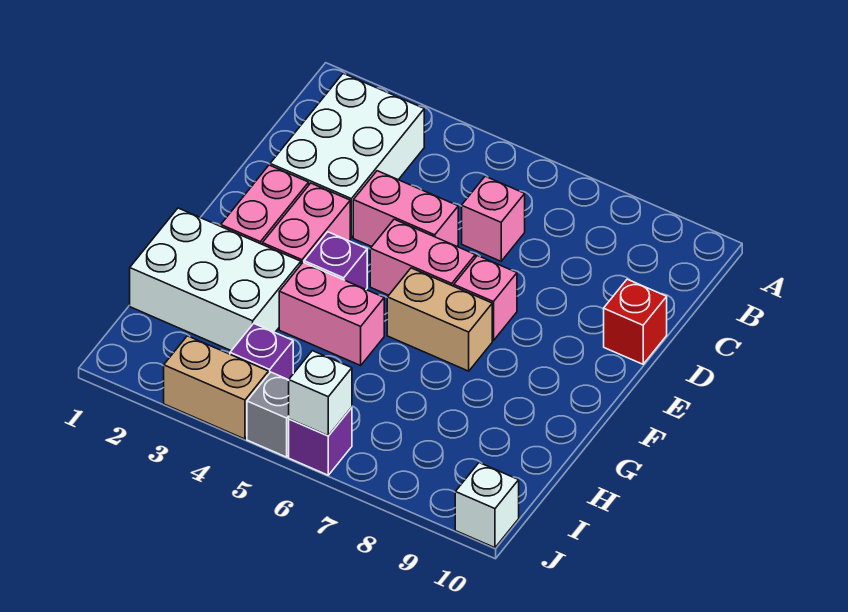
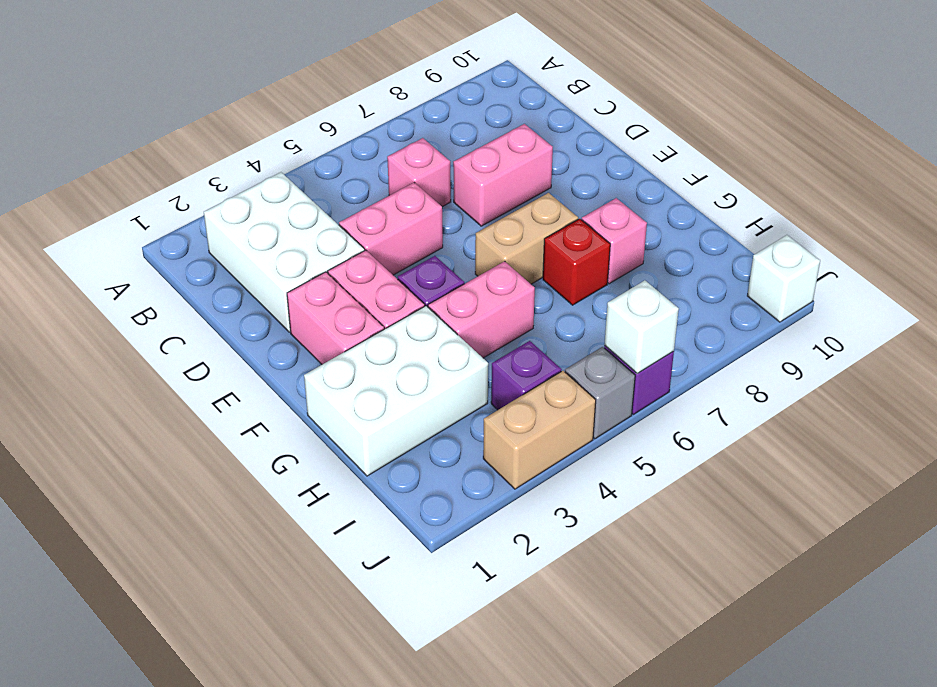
red 1x1 brick [604,279,667,364] -> red 1x1 brick moved to [543,219,610,305]
pink 1x2 brick [370,219,475,295] -> pink 1x2 brick moved to [453,124,553,226]
pink 1x1 brick [454,256,517,341] -> pink 1x1 brick moved to [582,198,647,284]

